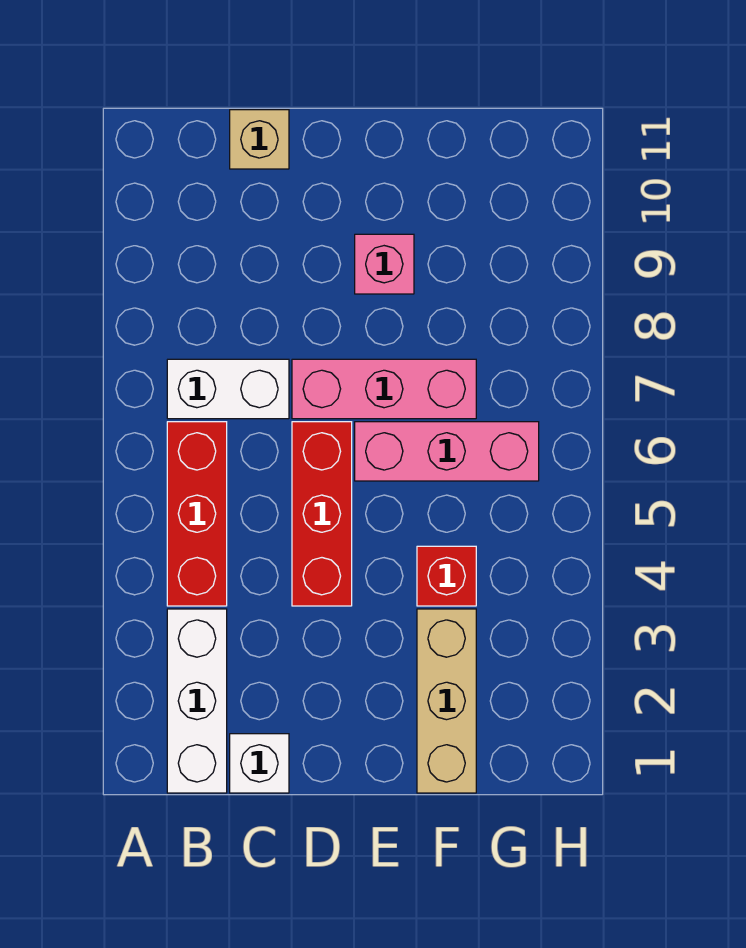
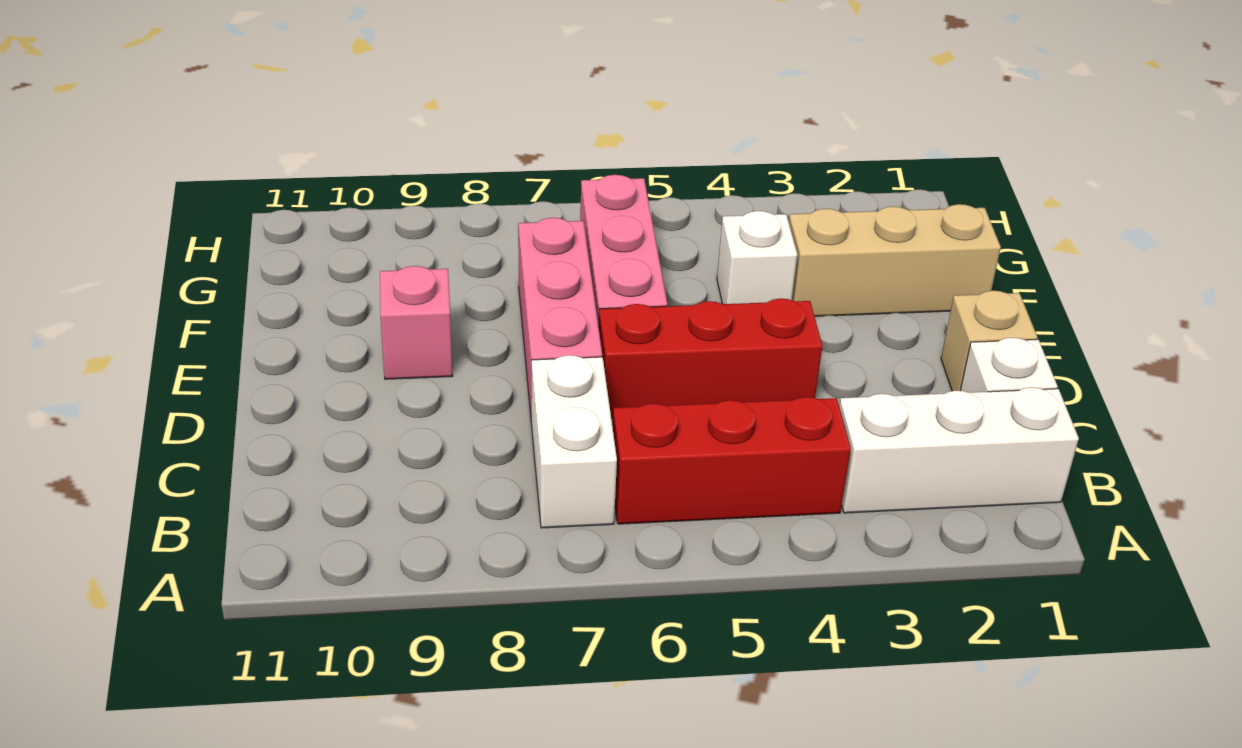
tan 1x1 brick [230,110,289,169] -> tan 1x1 brick moved to [941,291,1038,391]
red 1x1 brick [417,546,476,606] -> white 1x1 brick [717,211,797,304]

